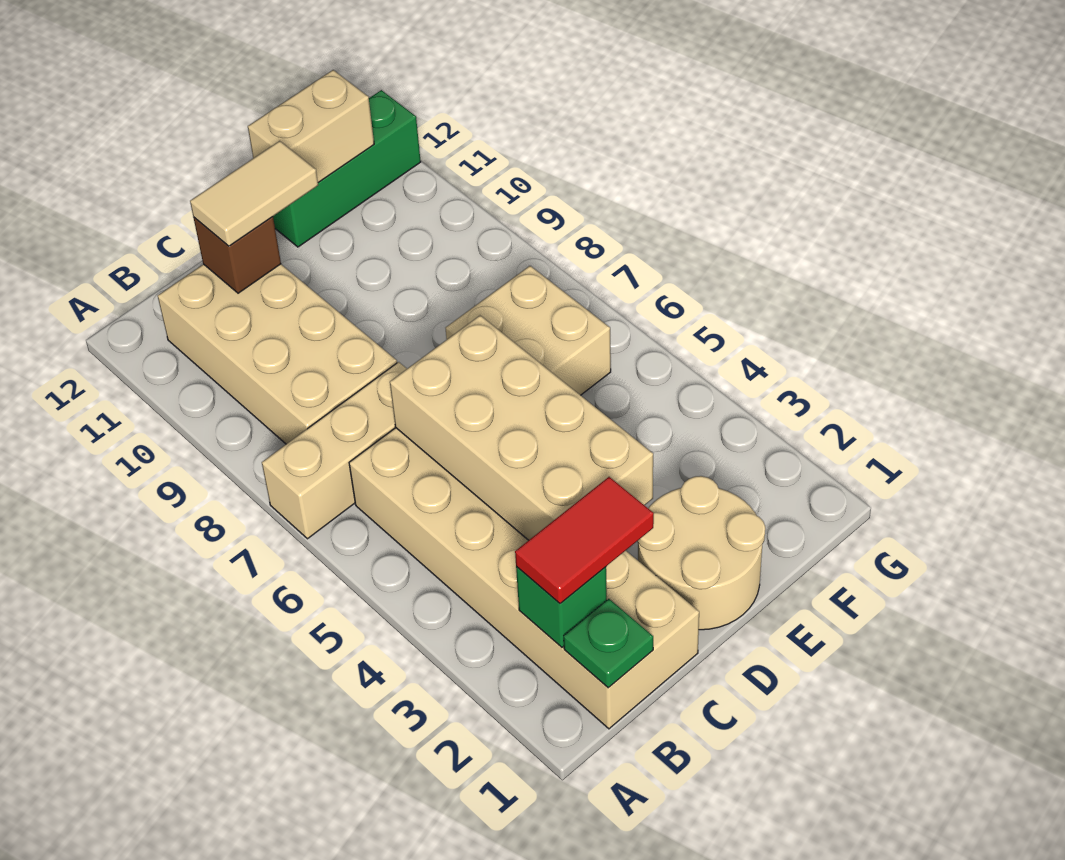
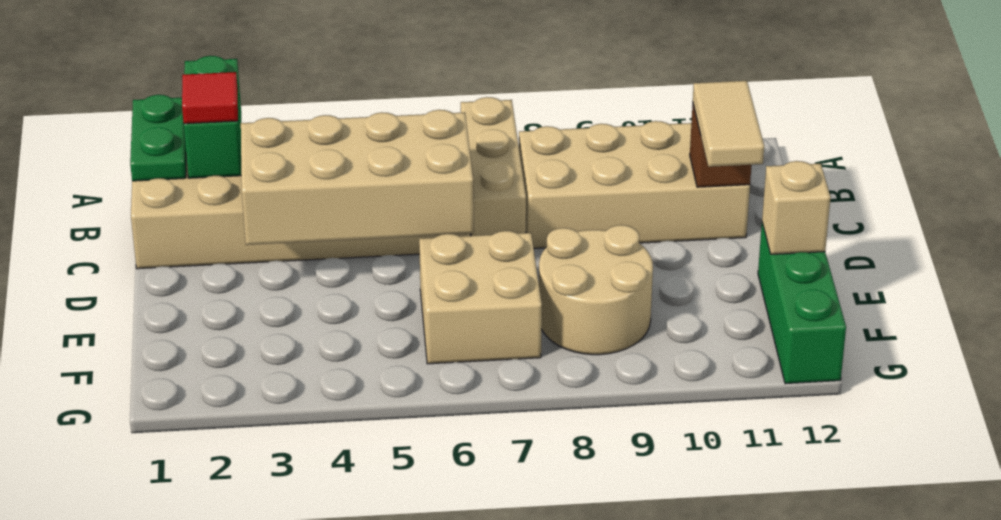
green 1x1 plate [564,599,653,688] -> green 1x2 plate [130,95,186,181]
green 1x1 brick [516,566,607,647] -> green 1x2 brick [184,56,241,178]
red 1x2 tile [515,477,654,604] -> red 1x1 tile [182,72,238,124]
tan 2x2 round brick [637,476,765,630] -> tan 2x2 round brick moved to [539,225,653,355]
tan 1x2 brick [248,70,374,182] -> tan 1x1 brick [762,161,831,254]

